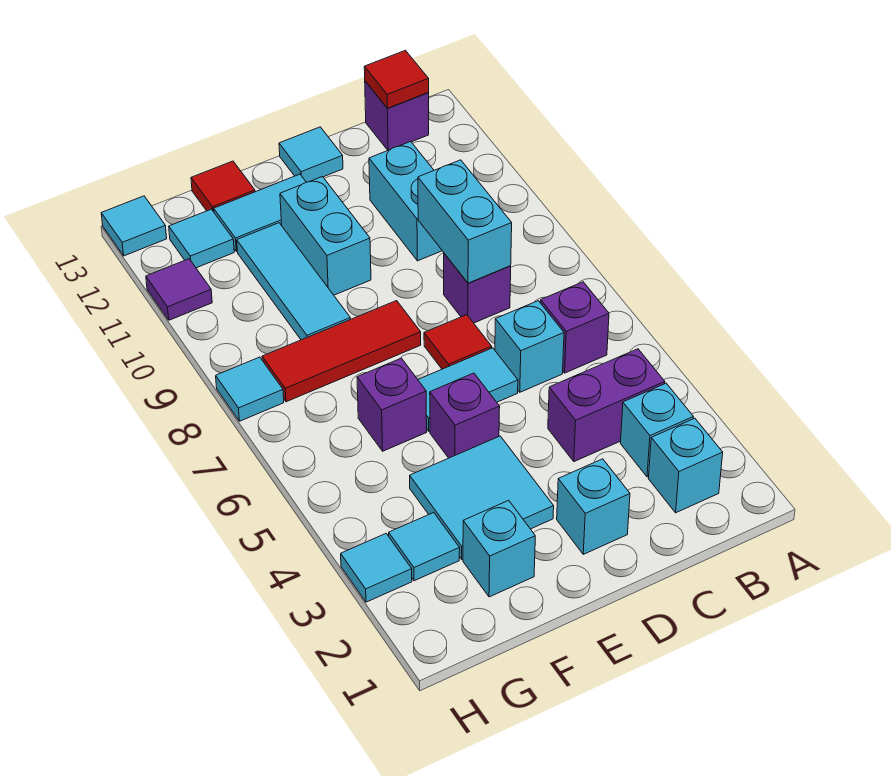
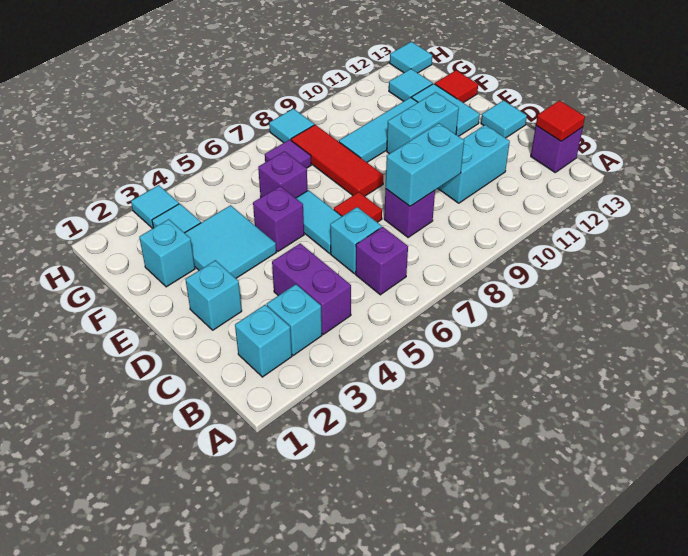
purple 1x1 tile [146,259,212,320] -> purple 1x1 tile moved to [265,140,311,168]

